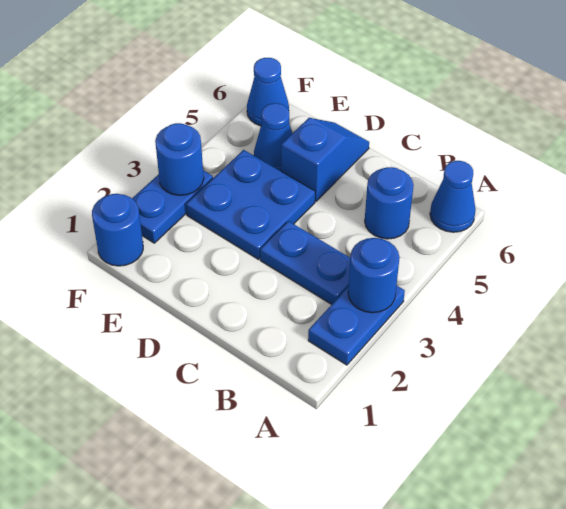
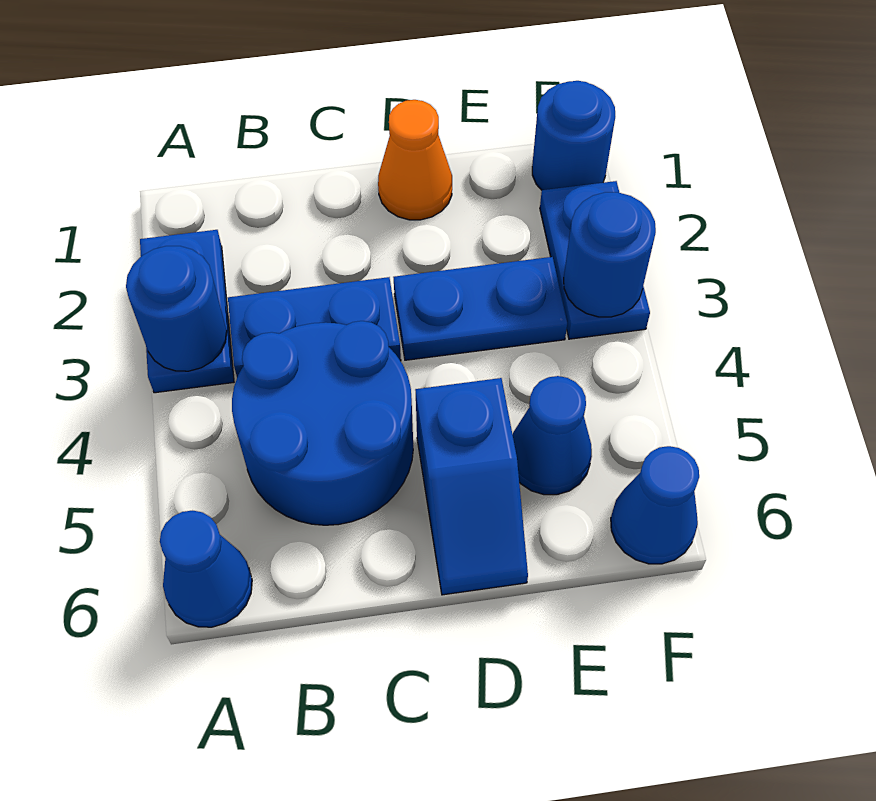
blue 1x1 round brick [365,167,414,239] -> blue 2x2 round brick [232,321,413,525]
none -> orange 1x1 cone [378,100,452,220]
blue 2x2 plate [186,150,315,259] -> blue 1x2 plate [394,257,567,360]

